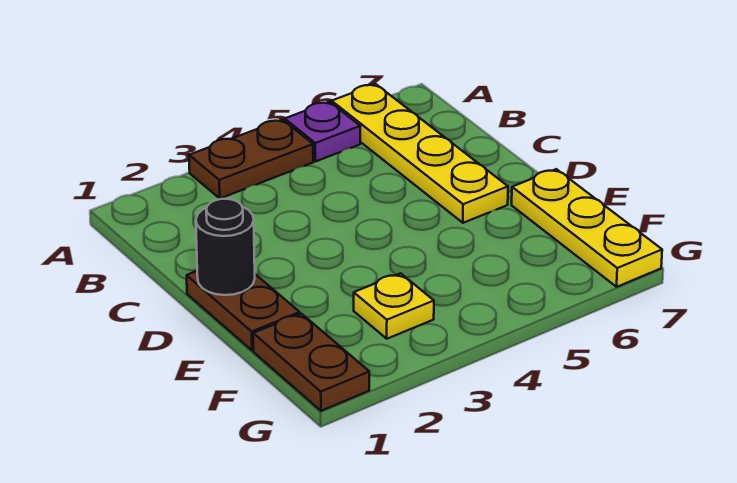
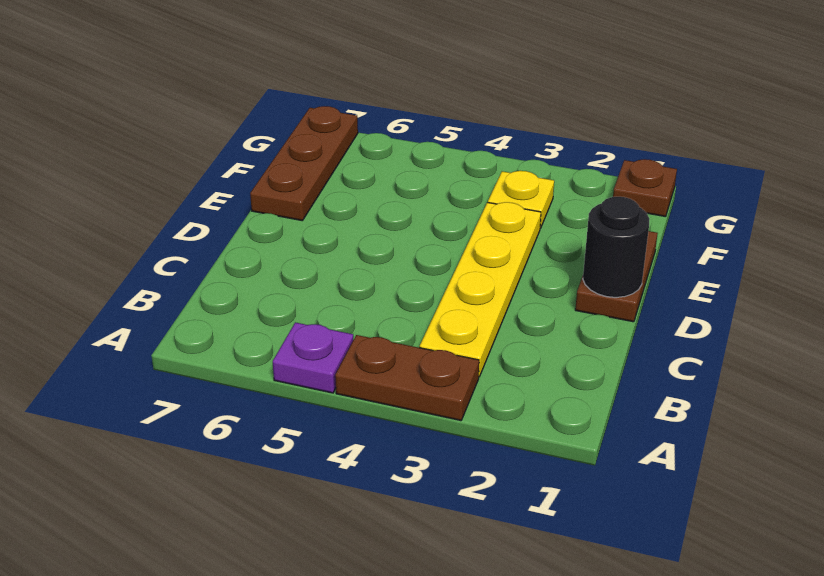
yellow 1x4 plate [332,84,508,223] -> yellow 1x4 plate moved to [420,202,541,377]
yellow 1x3 plate [512,169,662,287] -> brown 1x3 plate [250,106,358,221]
brown 1x2 plate [253,314,369,411] -> brown 1x1 plate [613,159,677,217]

